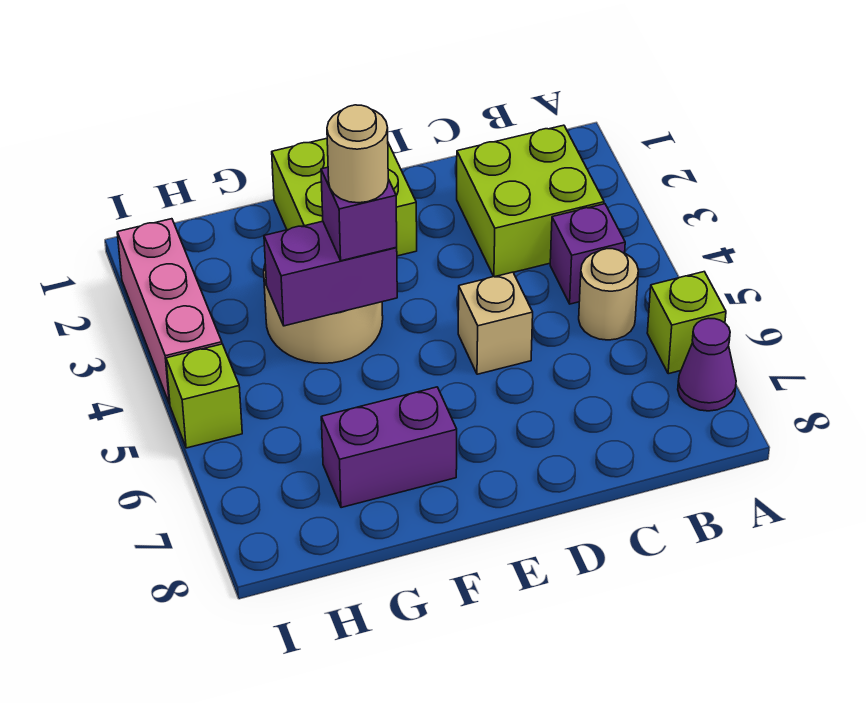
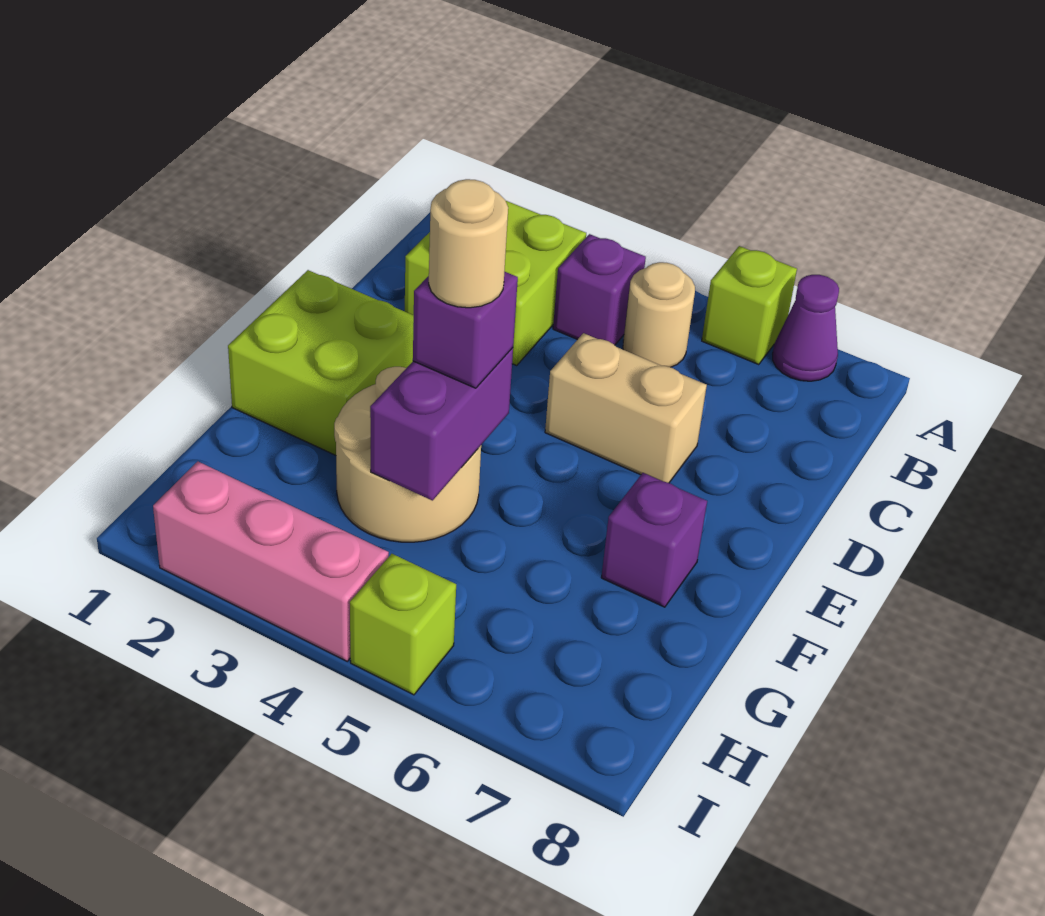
tan 1x1 brick [458,272,533,374] -> tan 1x2 brick [545,333,707,483]
purple 1x2 brick [321,387,457,508] -> purple 1x1 brick [601,473,707,607]

